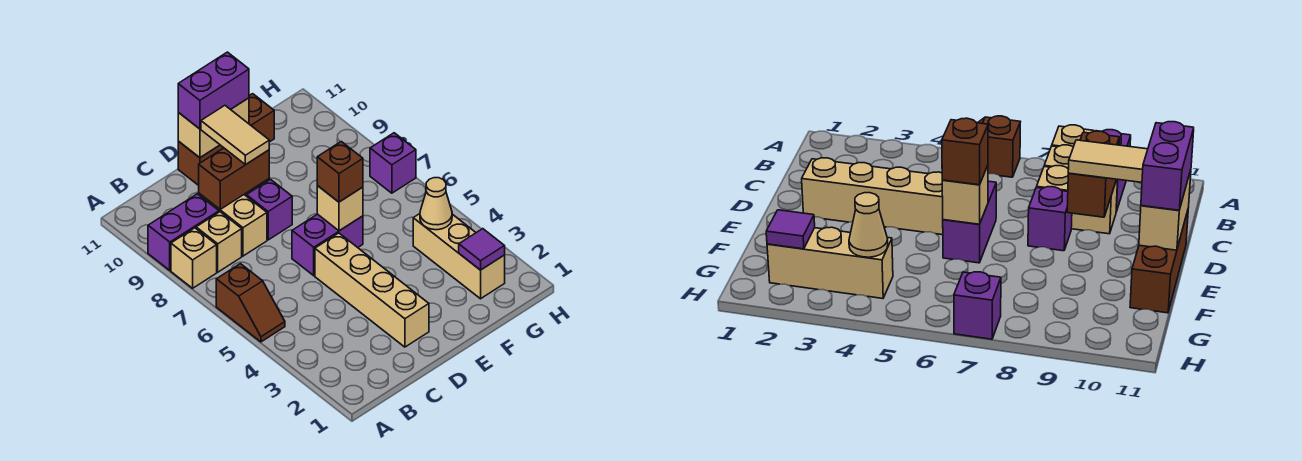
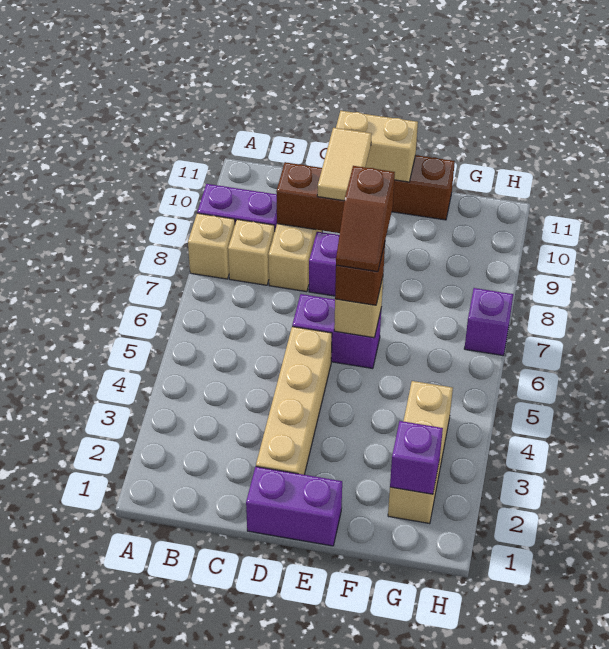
brown 1x2 slope [216,264,285,342] -> brown 1x2 slope moved to [336,166,395,272]
purple 1x2 brick [178,52,249,129] -> purple 1x2 brick moved to [246,467,342,546]
purple 1x1 tile [459,229,505,270] -> purple 1x1 brick [390,421,443,494]
tan 1x1 cone [420,178,452,230] -> none

